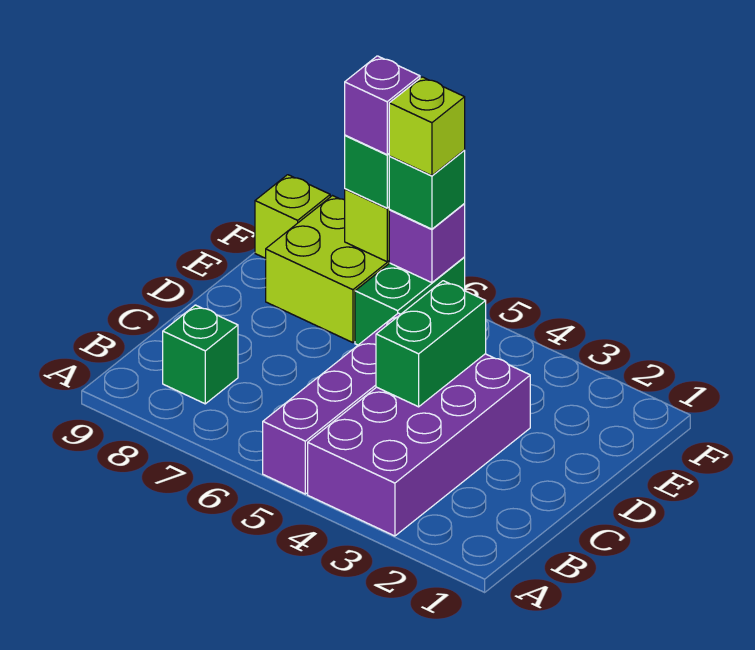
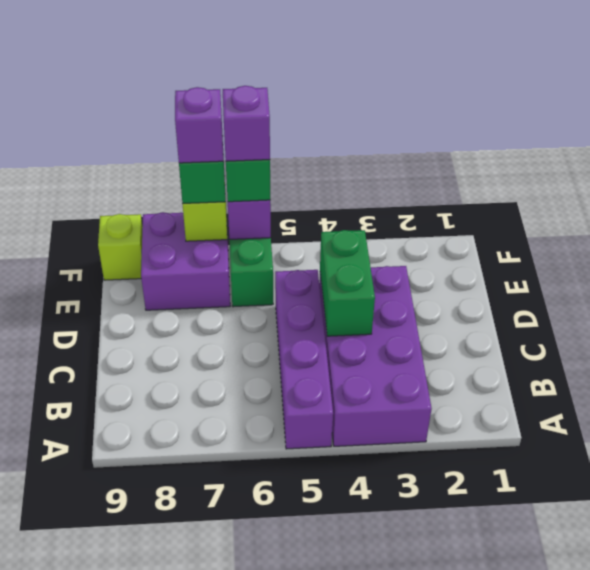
green 1x1 brick [163,305,238,404] -> none
lime 2x2 brick [266,196,389,343] -> purple 2x2 brick [141,212,230,310]
lime 1x1 brick [389,77,465,176] -> purple 1x1 brick [223,86,270,161]

